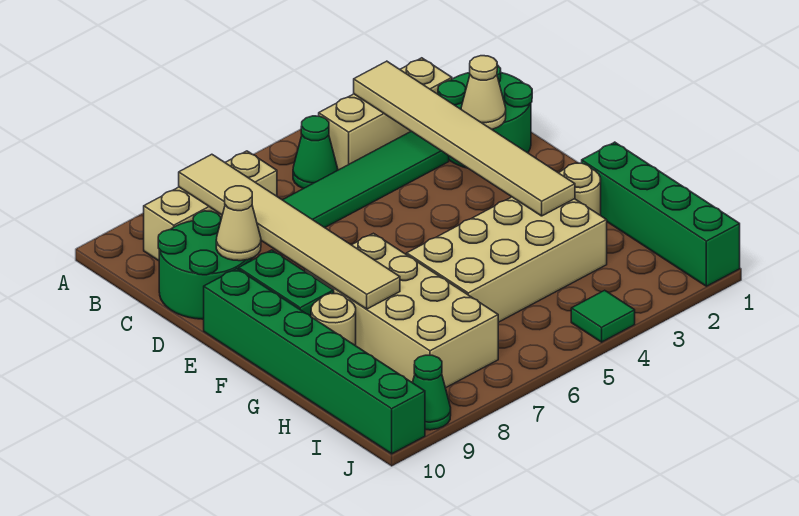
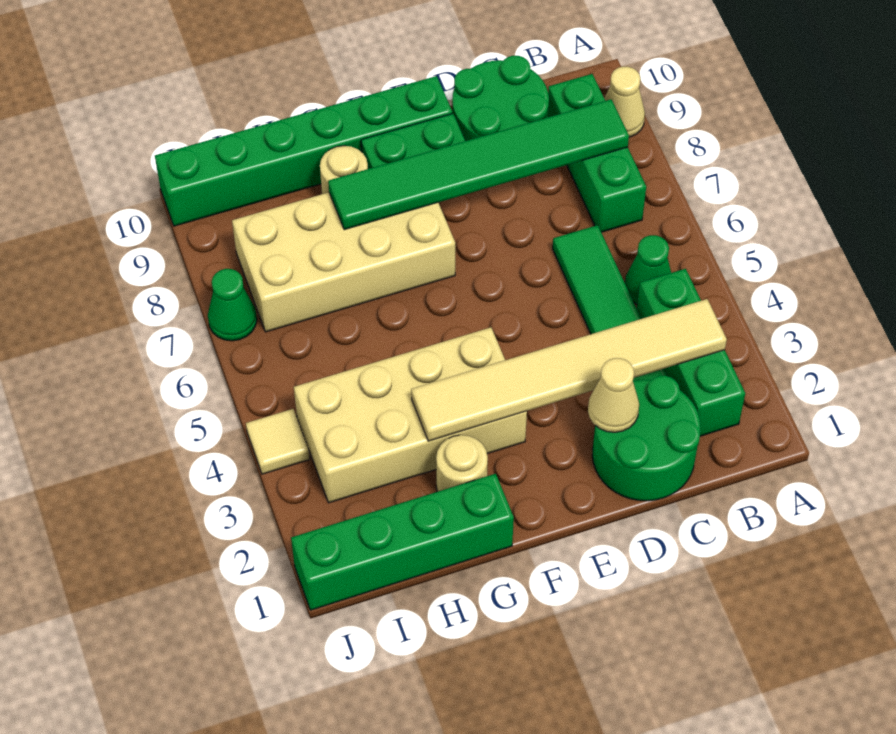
tan 1x3 brick [319,58,452,170] -> green 1x3 brick [637,269,745,436]
tan 1x3 brick [144,151,277,261] -> green 1x3 brick [548,74,646,232]
tan 1x6 tile [179,154,400,309] -> green 1x6 tile [328,99,629,230]
tan 1x1 cone [216,186,261,261] -> tan 1x1 cone moved to [604,67,645,137]
tan 2x4 brick [407,197,607,322] -> tan 2x4 brick turned to [294,327,527,503]
green 1x1 tile [571,290,635,342] -> tan 1x1 tile [246,409,310,474]
green 1x1 cone [413,355,451,430] -> green 1x1 cone moved to [208,269,257,341]

